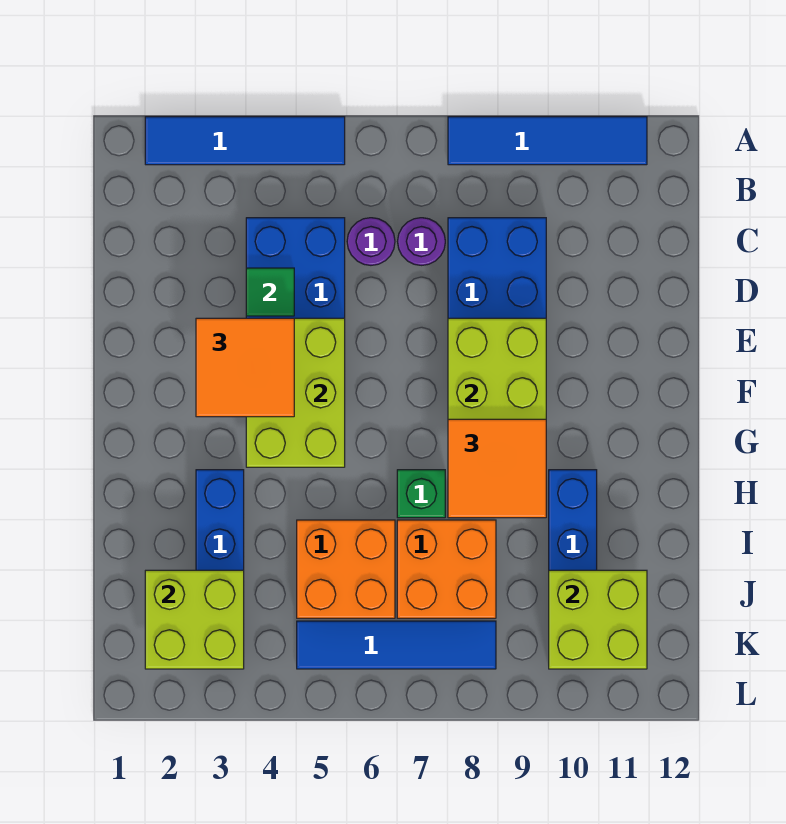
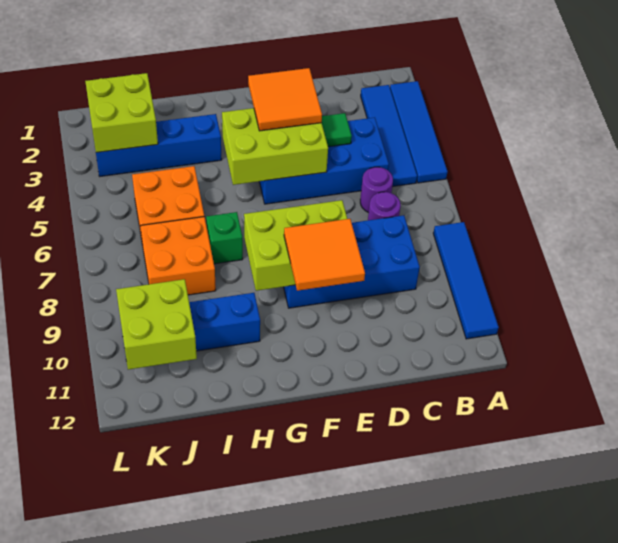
orange 2x2 tile [448,419,546,518] -> orange 2x2 tile moved to [284,219,365,291]
blue 1x4 tile [297,621,496,669] -> blue 1x4 tile moved to [361,85,417,187]

